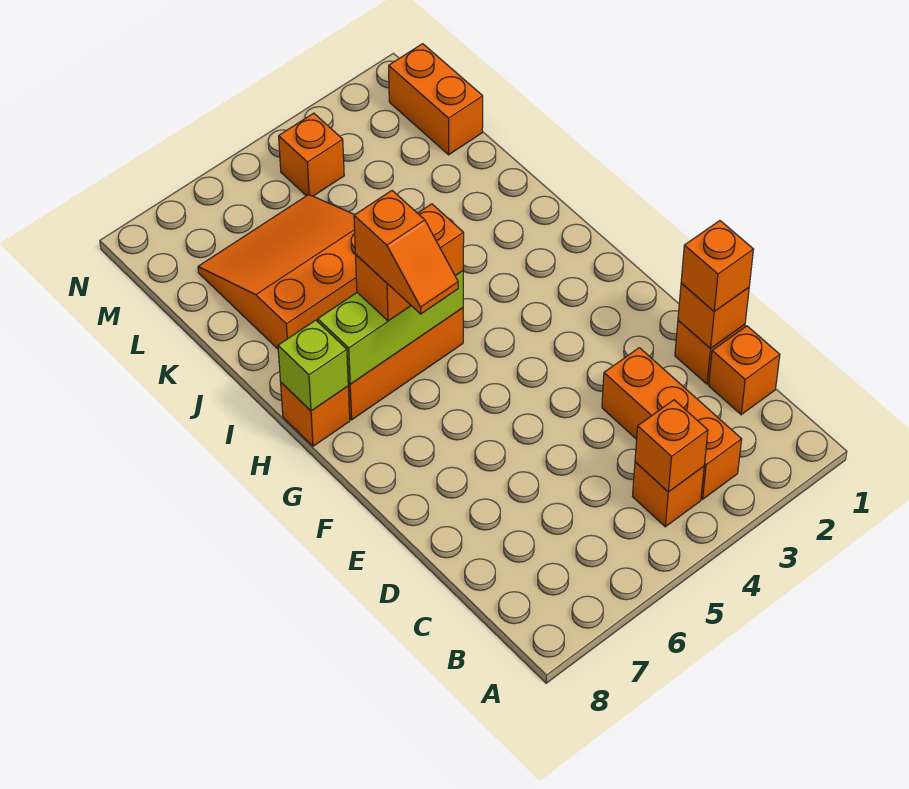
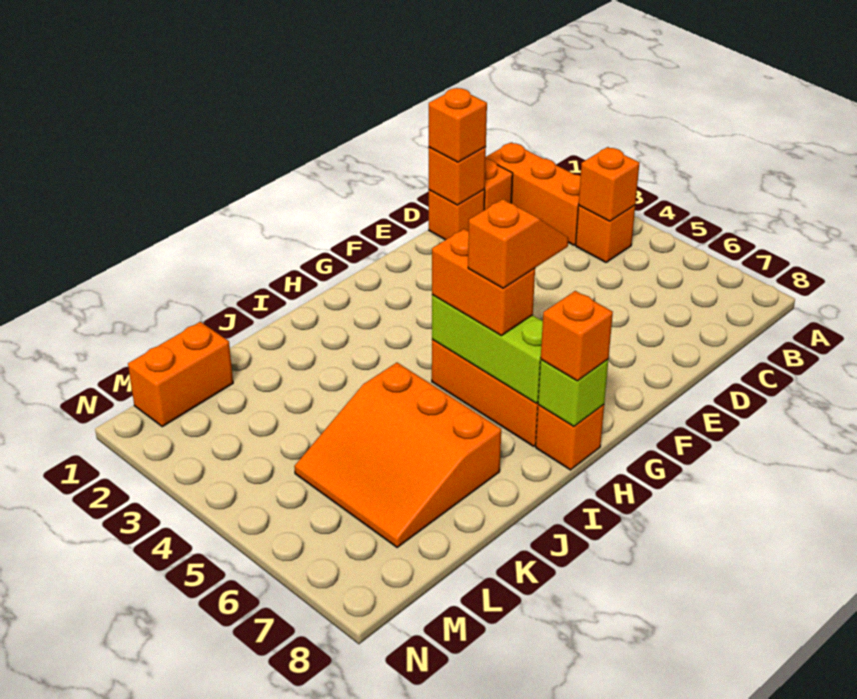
orange 1x3 brick [602,348,742,499] -> orange 1x3 brick turned to [486,142,581,245]
orange 1x1 brick [279,113,344,196] -> orange 1x1 brick moved to [541,291,613,381]

